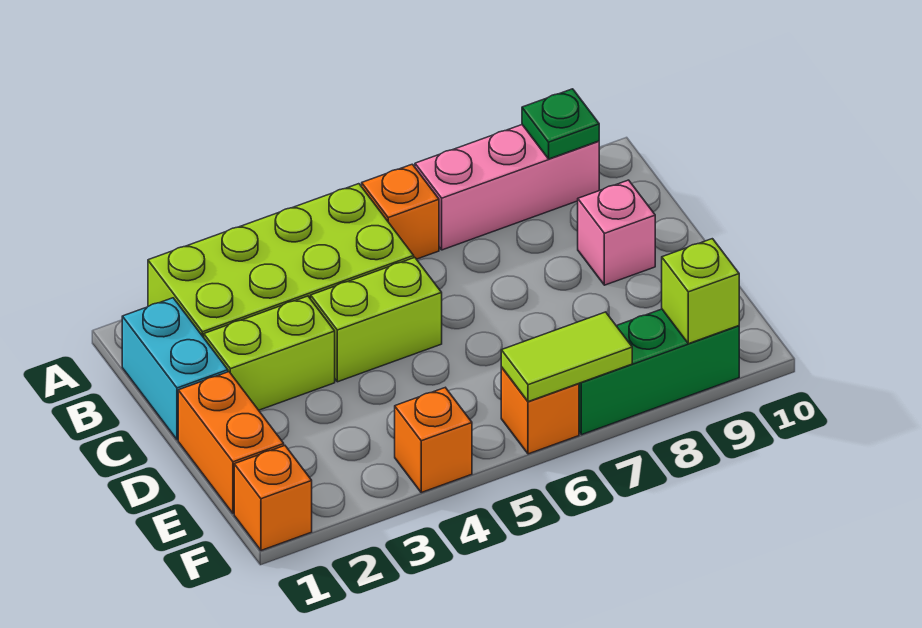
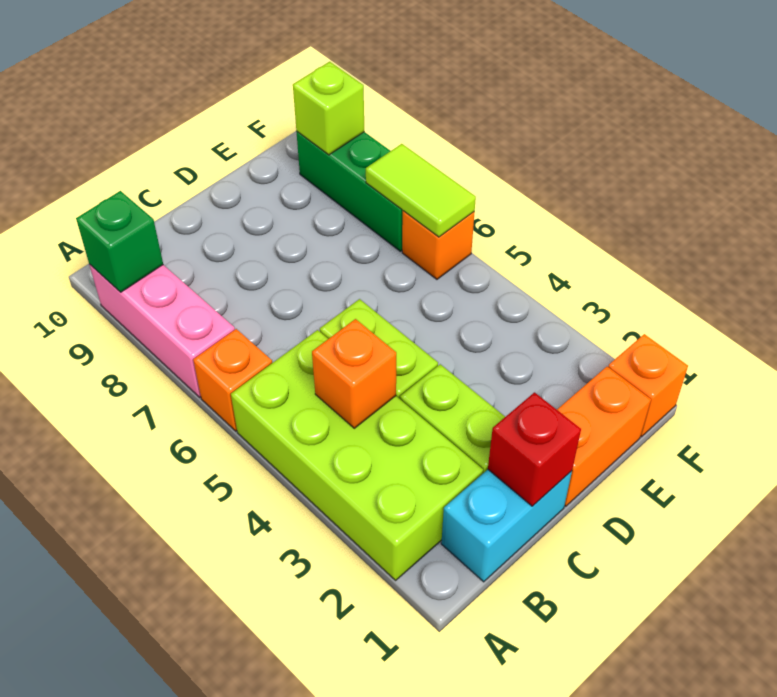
green 1x1 plate [522,89,599,159] -> green 1x1 brick [76,191,163,292]
none -> red 1x1 brick [488,392,581,506]
pink 1x1 brick [578,180,655,285] -> none
orange 1x1 brick [395,388,472,492] -> orange 1x1 brick moved to [312,319,396,428]

